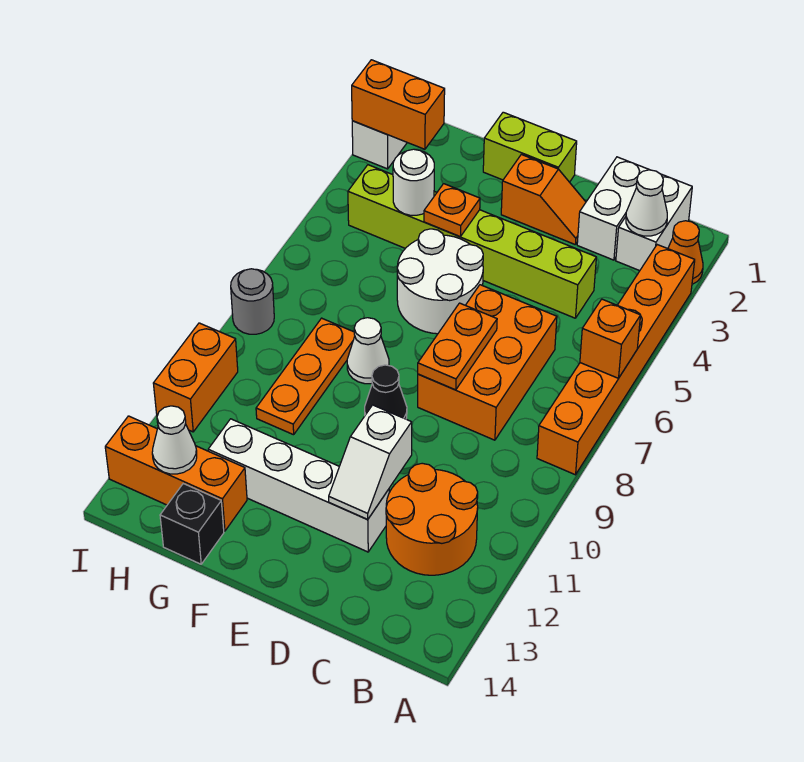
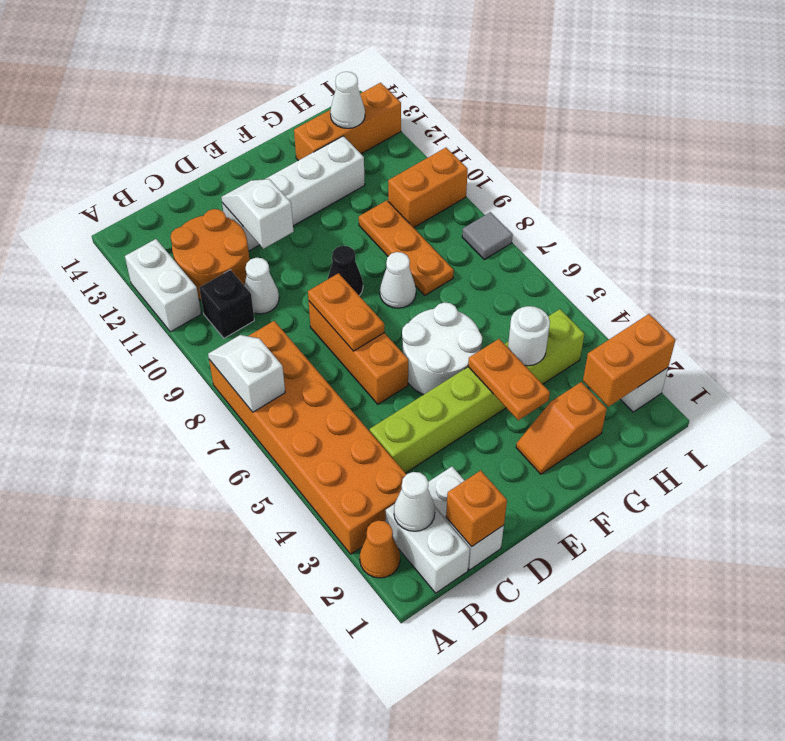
orange 1x6 brick [537,245,695,475] -> orange 2x6 brick [209,321,407,554]
orange 1x1 brick [580,299,641,378] -> orange 1x1 brick moved to [446,470,507,547]
none -> white 1x2 slope [208,335,285,412]
none -> white 1x2 brick [125,239,201,332]
orange 2x3 brick [418,285,557,440] -> orange 1x3 brick [309,301,408,404]
none -> white 1x1 cone [244,258,279,314]
orange 1x2 slope [501,154,586,244] -> orange 1x2 slope moved to [516,382,607,474]
lime 1x2 brick [483,112,577,182] -> none
orange 1x1 plate [424,184,480,237] -> orange 1x2 plate [468,339,550,420]
black 1x1 brick [160,484,224,564] -> black 1x1 brick moved to [199,270,254,338]
grey 1x1 round brick [231,269,274,334] -> grey 1x1 tile [462,212,513,259]
orange 1x2 brick [153,323,238,432] -> orange 1x2 brick turned to [388,148,468,228]

